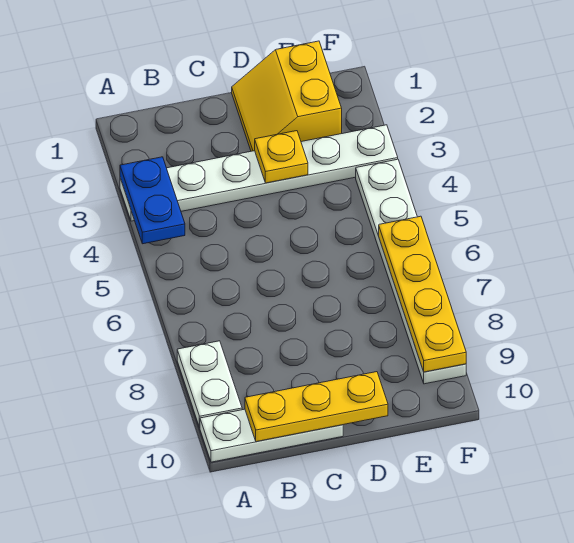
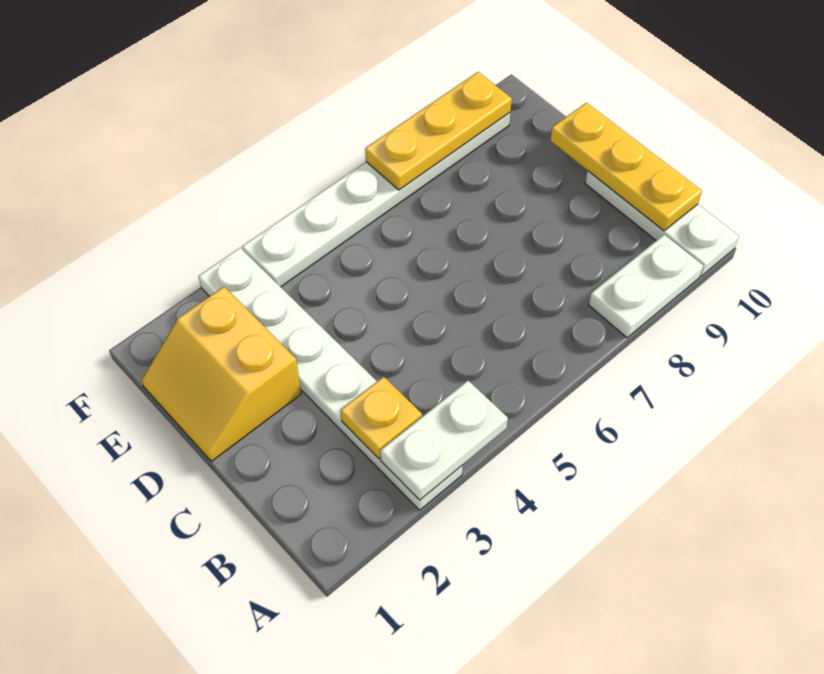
blue 1x2 plate [120,157,185,244] -> white 1x2 plate [380,381,508,500]
yellow 2x2 slope [232,41,342,151] -> yellow 2x2 slope turned to [141,287,301,461]
yellow 1x1 plate [255,131,308,183] -> yellow 1x1 plate moved to [340,377,422,459]
yellow 1x4 plate [379,216,466,372] -> yellow 1x3 plate [365,72,512,190]

